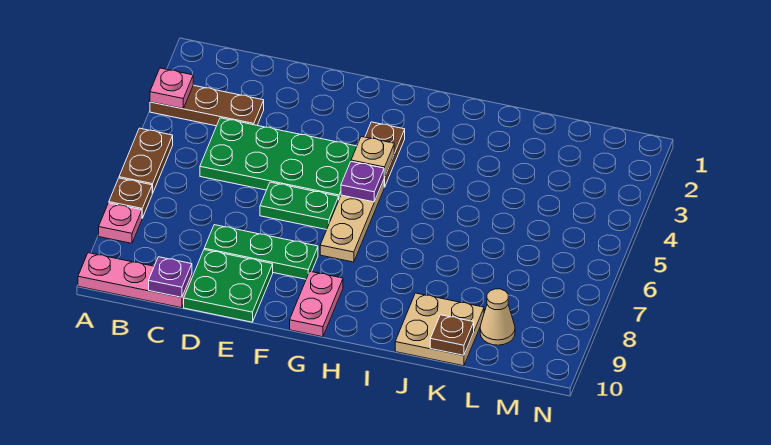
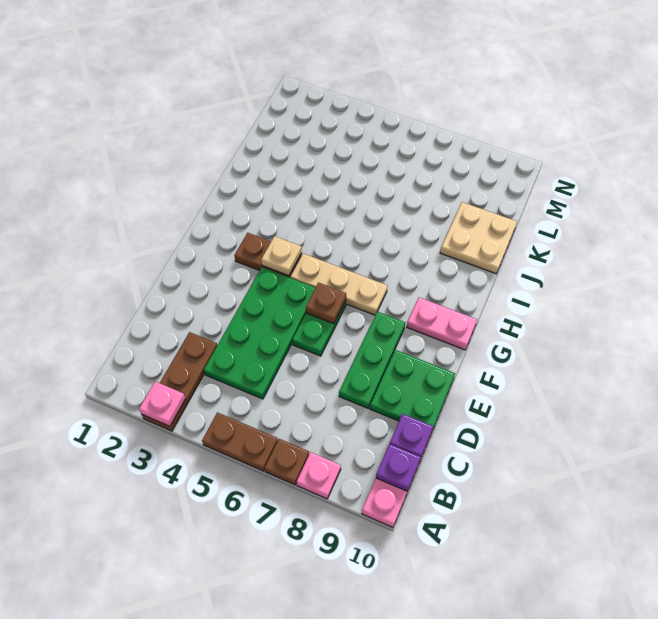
purple 1x1 plate [341,162,384,202] -> purple 1x1 plate moved to [376,444,421,491]
brown 1x1 plate [430,315,474,355] -> brown 1x1 plate moved to [306,283,346,324]
tan 1x1 cone [480,289,515,345] -> none

